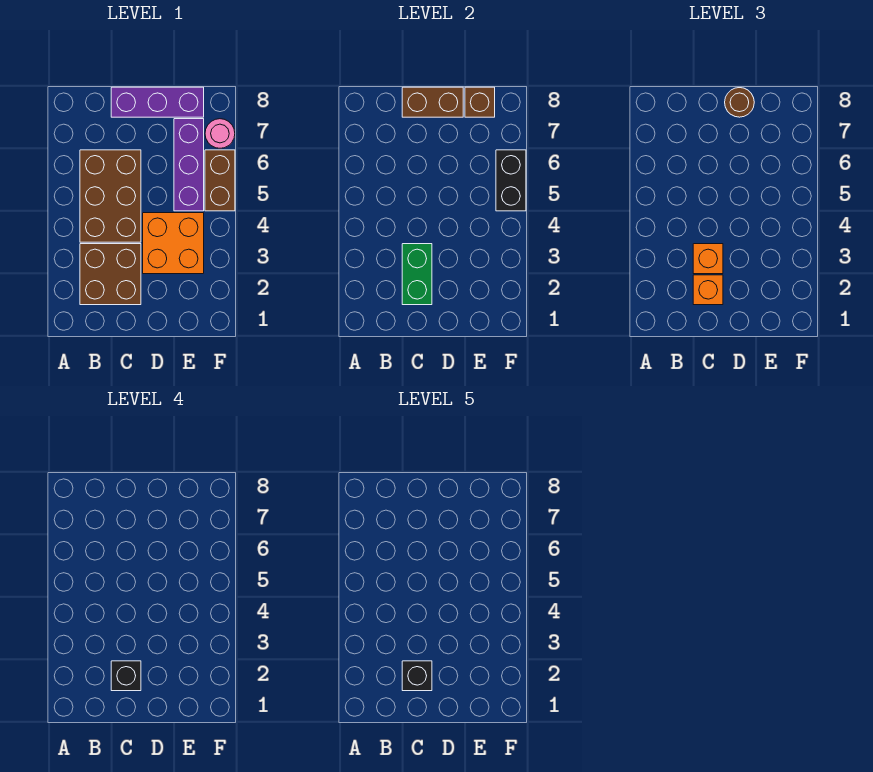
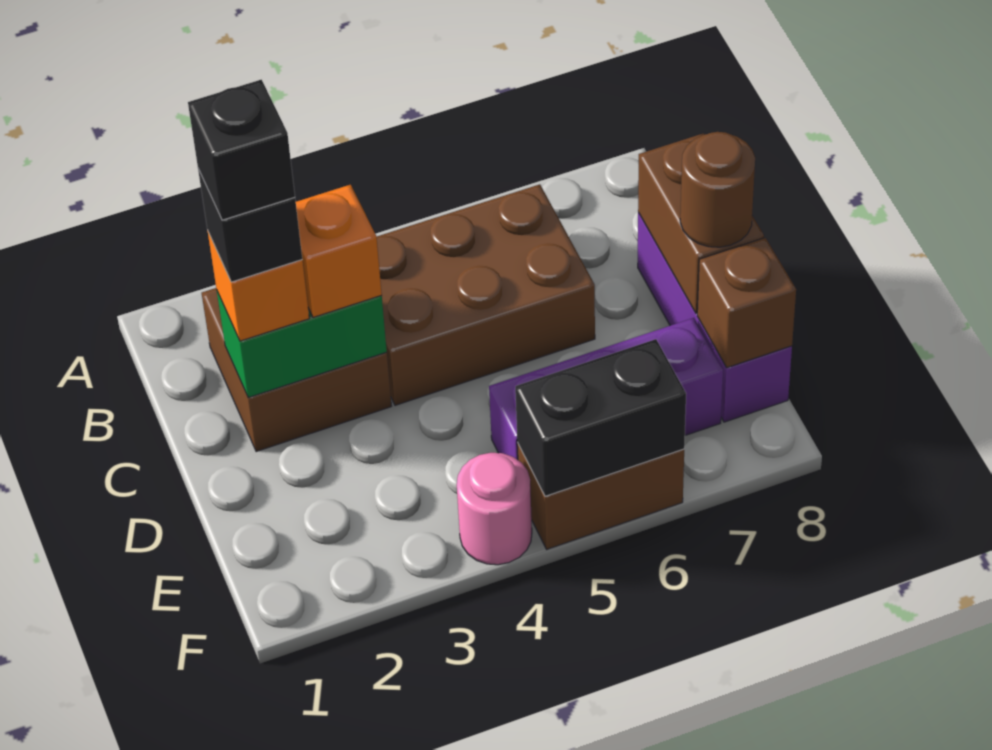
orange 2x2 brick [143,213,204,274] -> none
pink 1x1 round brick [205,119,235,148] -> pink 1x1 round brick moved to [457,453,532,565]

